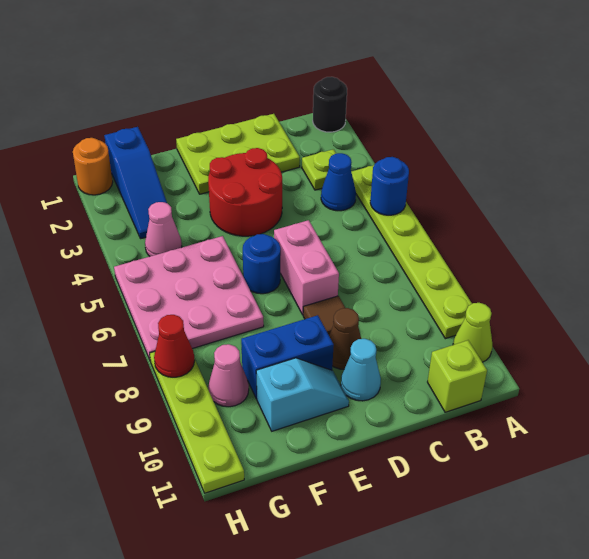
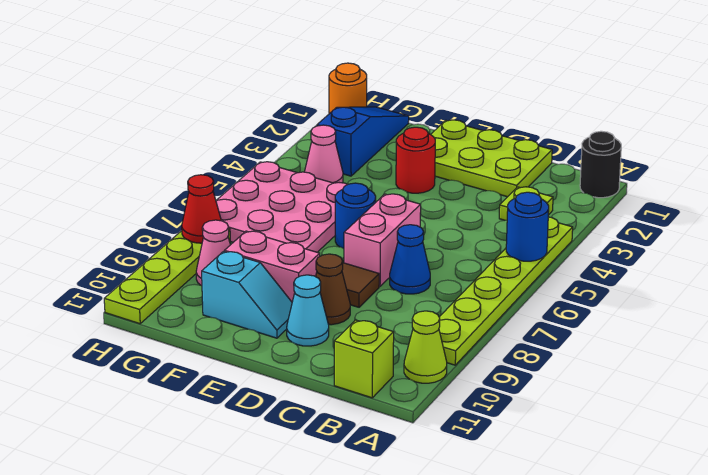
blue 1x1 cone [321,153,356,211] -> blue 1x1 cone moved to [390,225,430,294]
red 2x2 round brick [208,148,282,236] -> red 1x1 round brick [396,127,435,193]
blue 1x2 brick [241,315,334,399] -> pink 1x2 brick [225,231,320,302]
blue 1x3 slope [104,127,167,239] -> blue 1x3 slope turned to [317,107,409,176]

